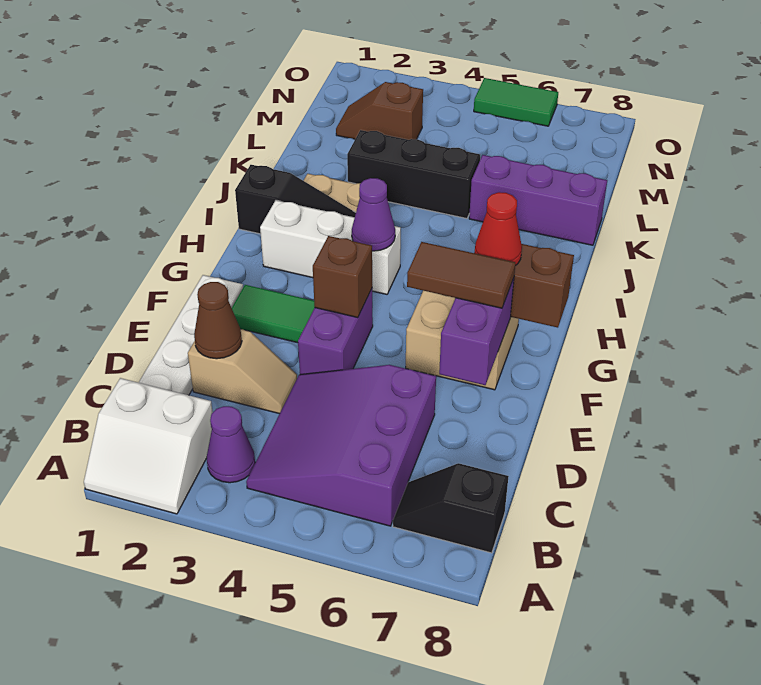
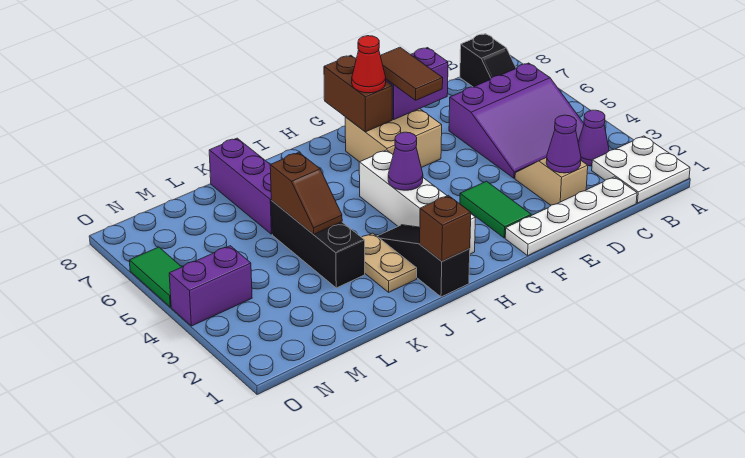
white 2x2 slope [84,378,213,514] -> white 2x2 plate [592,136,690,203]
brown 1x1 cone [194,282,242,359] -> purple 1x1 cone [546,115,581,173]
purple 1x2 brick [298,289,373,375] -> purple 1x2 brick moved to [169,246,252,326]
brown 1x1 brick [313,236,372,318] -> brown 1x1 brick moved to [420,195,471,261]
white 1x3 brick [260,200,401,294] -> white 1x4 brick [359,150,476,254]
brown 1x2 slope [336,82,423,140] -> brown 1x2 slope moved to [270,152,342,234]

